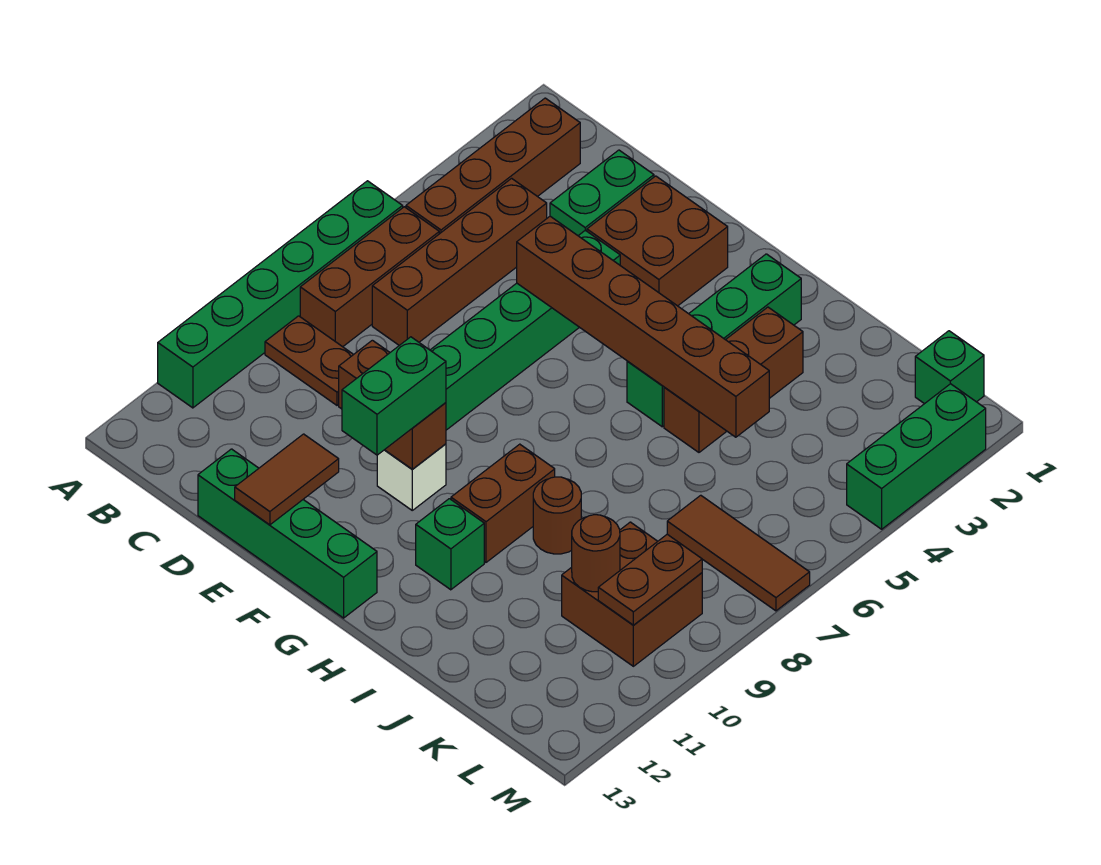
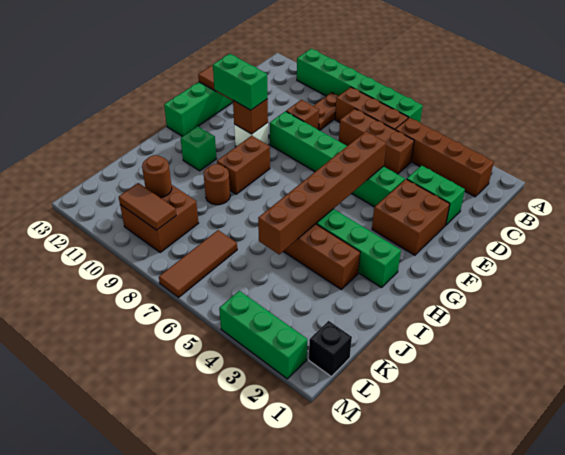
brown 1x4 brick [372,178,547,345] -> brown 1x3 brick [339,109,414,174]
brown 1x2 brick [451,444,555,562] -> brown 1x2 brick turned to [217,136,270,194]
green 1x1 brick [915,331,984,404] -> black 1x1 brick [309,321,352,376]
brown 1x2 plate [598,534,702,625] -> brown 1x2 tile [119,183,176,230]

